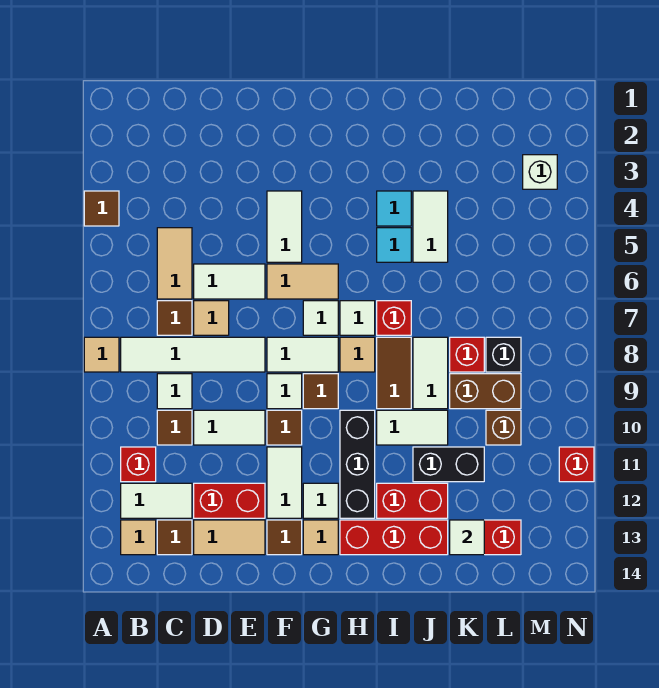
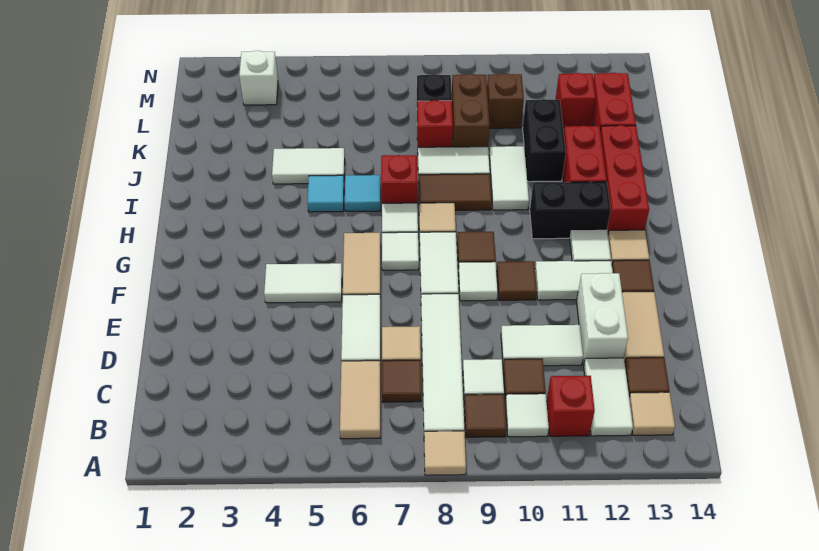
brown 1x1 tile [84,191,119,226] -> brown 1x1 tile moved to [464,394,507,437]
tan 1x2 tile [157,228,192,299] -> tan 1x2 tile turned to [340,361,380,439]
white 1x2 tile [194,410,265,445] -> white 1x2 tile turned to [501,325,583,366]
red 1x2 brick [194,483,265,518] -> white 1x2 brick [577,273,628,365]
black 1x3 brick [340,410,375,518] -> black 1x2 brick [530,182,611,239]
cyan 1x1 tile [377,191,411,226] -> cyan 1x1 tile moved to [345,175,380,211]
white 1x1 tile [450,520,484,555] -> white 1x1 tile moved to [505,394,549,437]
red 1x1 brick [559,447,594,482] -> red 1x1 brick moved to [556,73,596,128]

